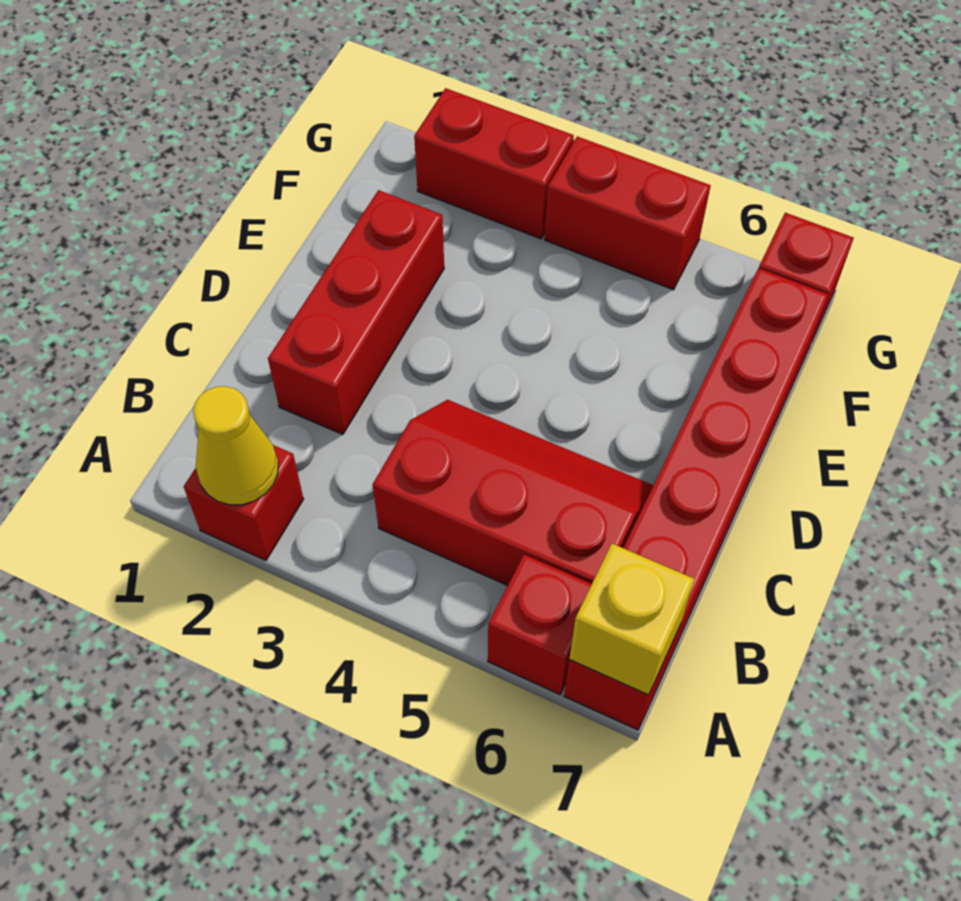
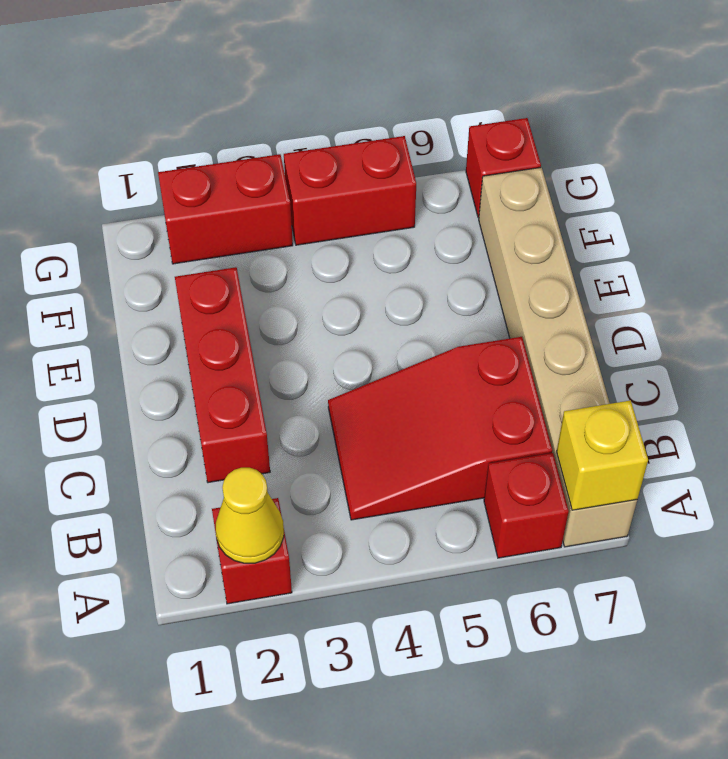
red 1x6 brick [564,268,828,730] -> tan 1x6 brick [479,167,637,547]
red 2x3 slope [373,400,653,586] -> red 2x3 slope turned to [328,337,552,520]

